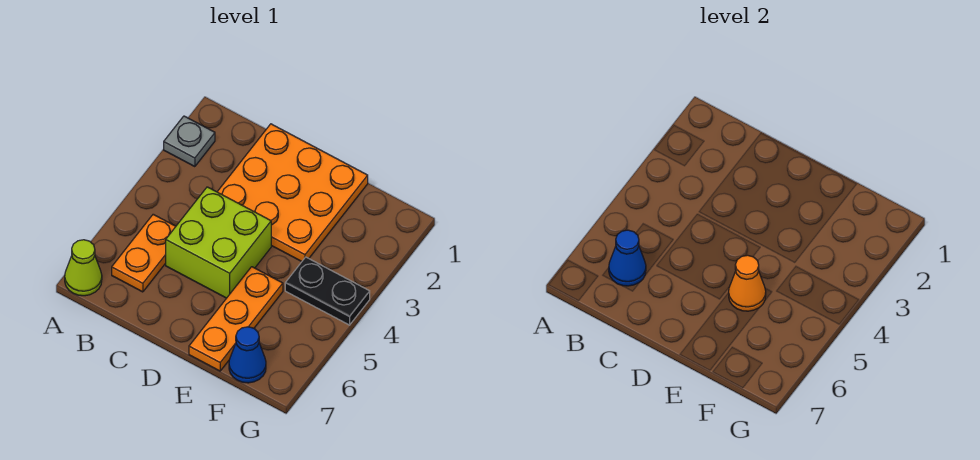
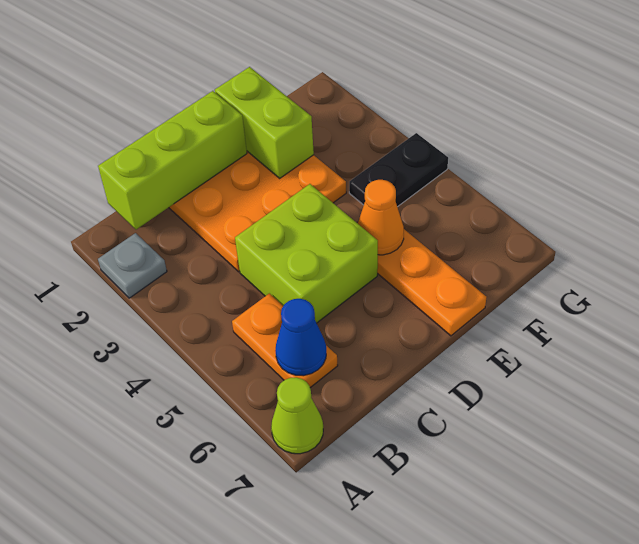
none -> lime 1x3 brick [98,91,247,229]
none -> lime 1x2 brick [215,67,314,178]
blue 1x1 cone [229,327,266,383] -> none

